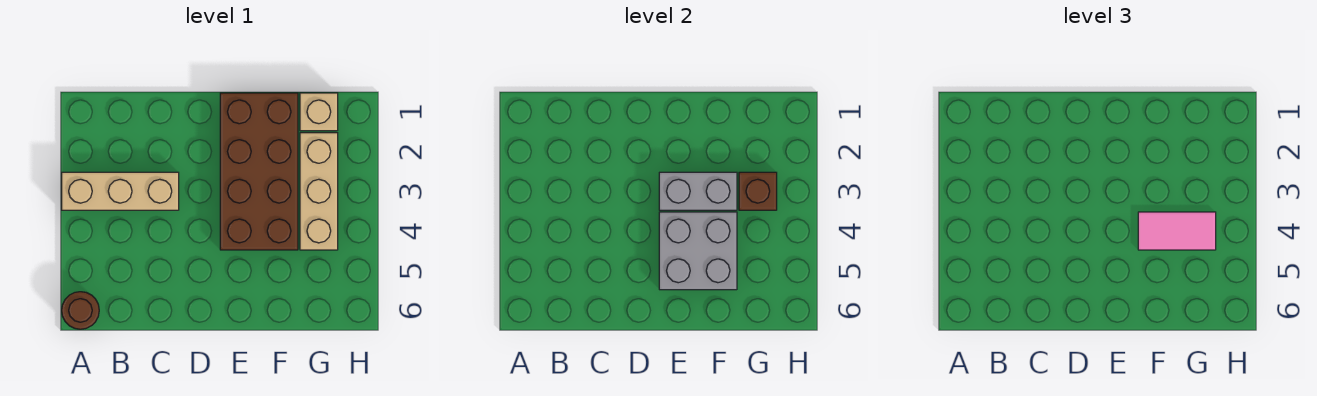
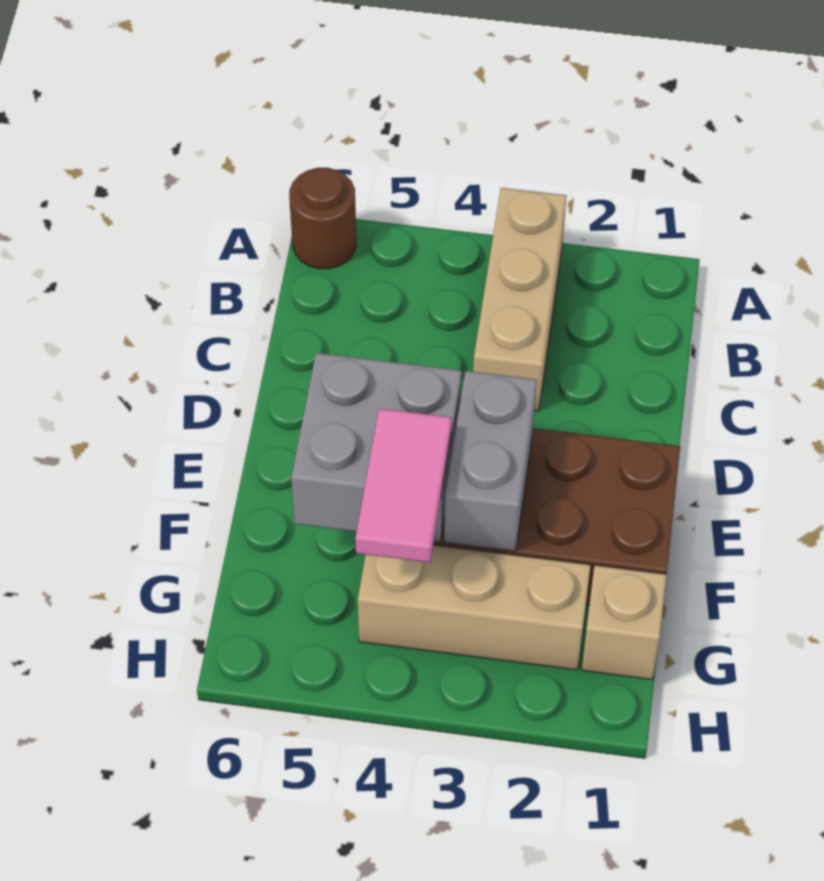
brown 1x1 brick [739,172,777,210] -> none

